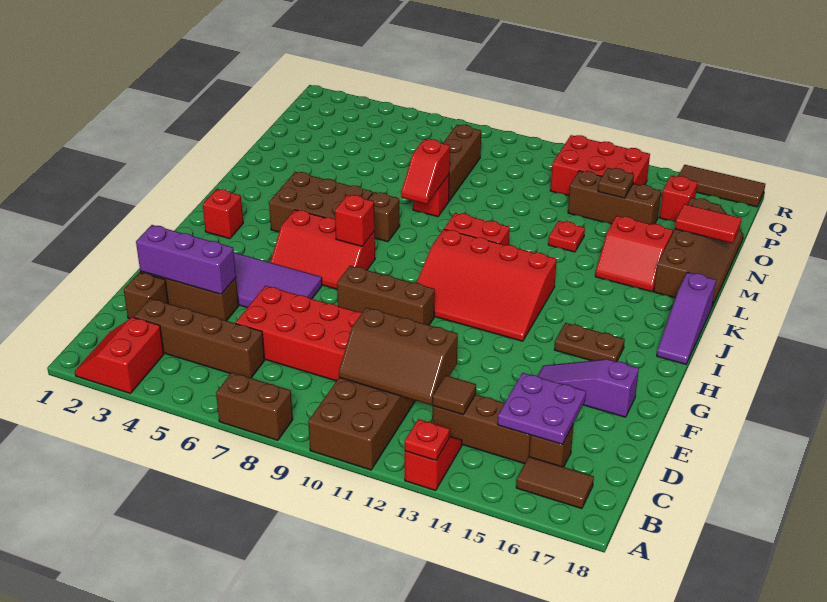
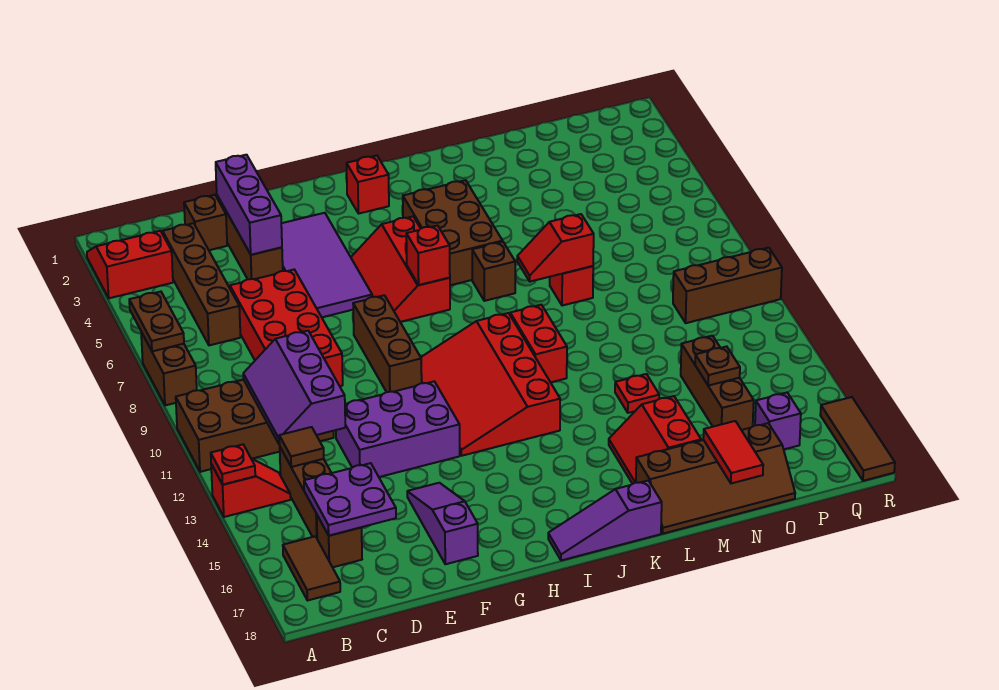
brown 2x3 slope [339,308,458,405] -> purple 2x3 slope [243,331,345,444]
none -> purple 2x3 brick [336,381,460,477]
brown 1x2 plate [554,323,625,362] -> brown 1x2 plate moved to [129,292,184,351]
brown 1x3 brick [443,125,481,201] -> brown 1x3 brick moved to [673,248,782,323]
red 2x3 brick [550,135,650,196] -> none
red 1x1 brick [660,176,698,222] -> purple 1x1 brick [755,393,801,449]

